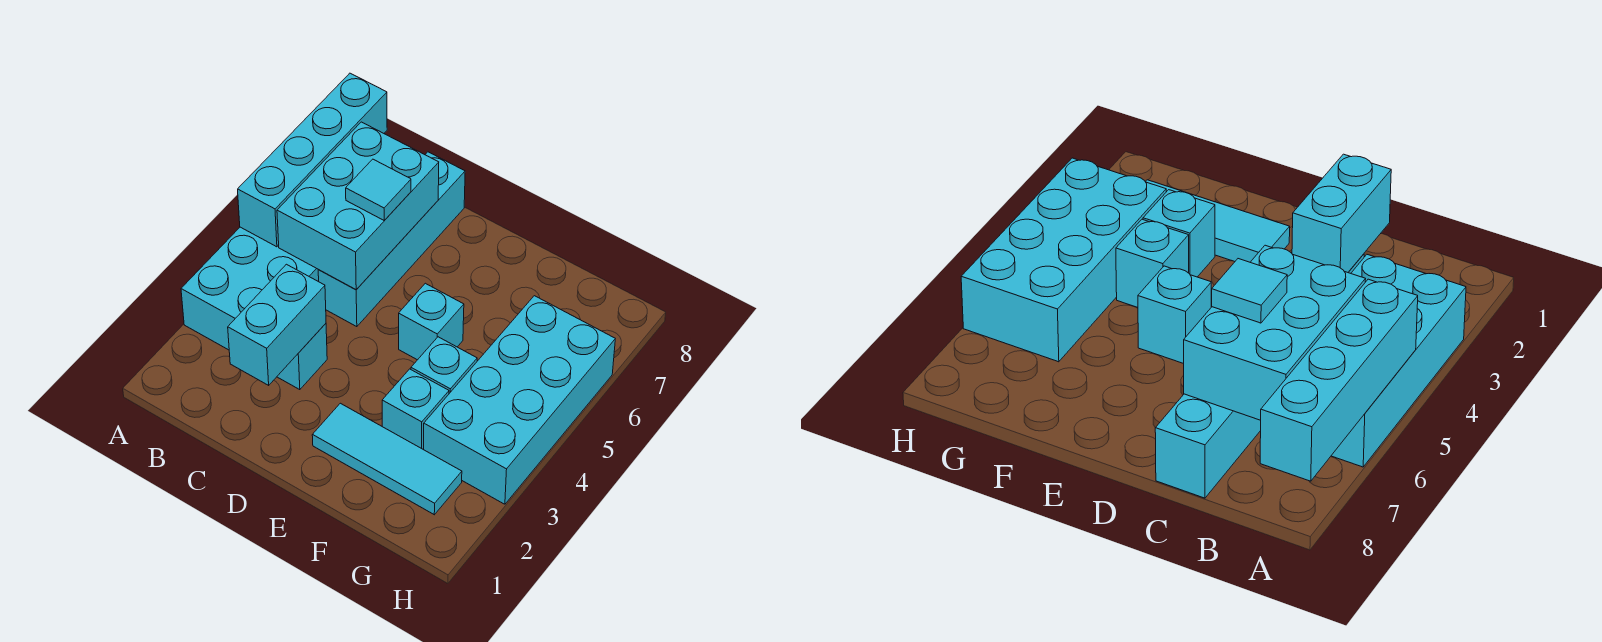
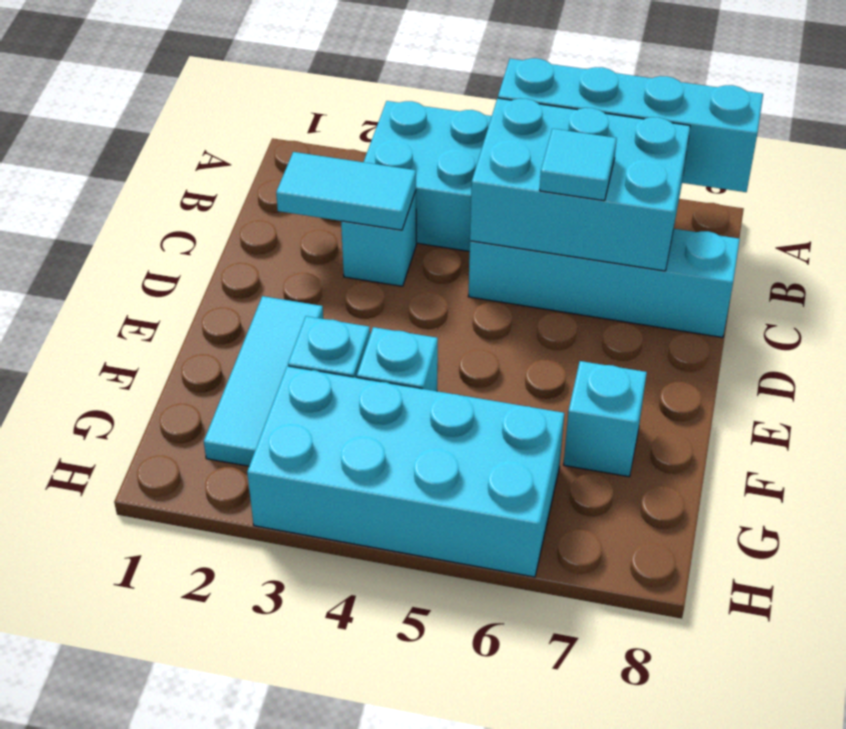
cyan 1x2 brick [228,264,326,385] -> cyan 1x2 tile [276,152,416,230]
cyan 1x1 brick [399,283,464,360] -> cyan 1x1 brick moved to [563,361,647,477]

